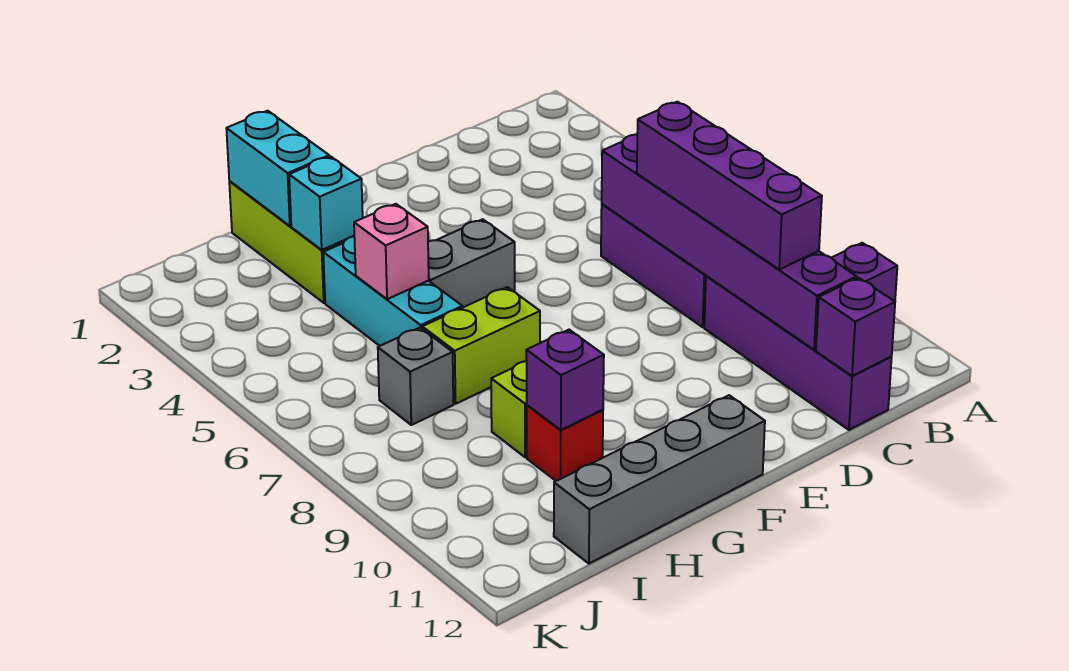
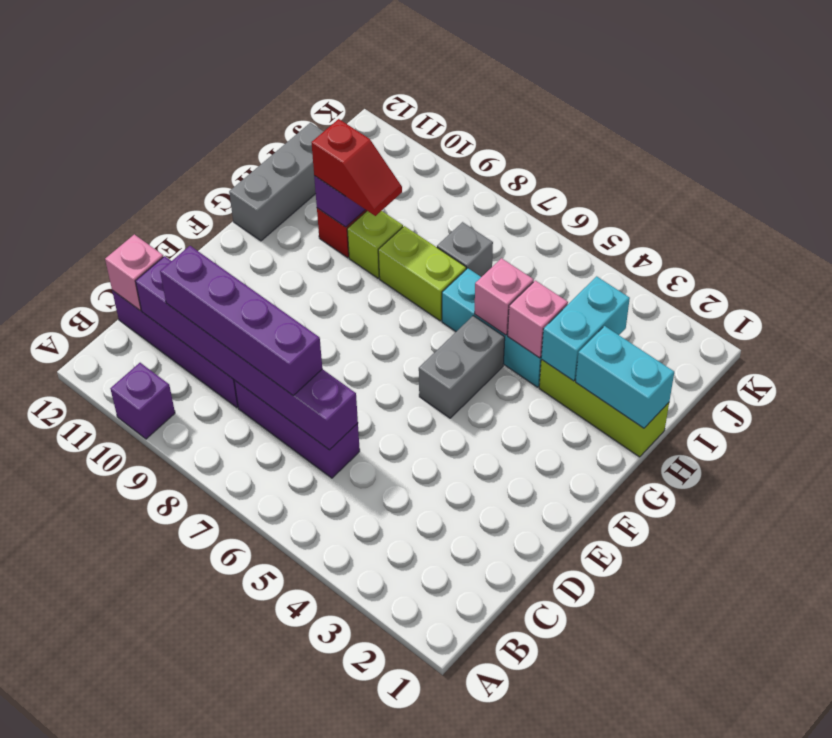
purple 1x1 brick [816,278,895,376] -> pink 1x1 brick [105,234,163,310]
grey 1x4 brick [554,395,765,564] -> grey 1x3 brick [229,123,324,241]
lime 1x2 brick [422,287,540,404] -> lime 1x2 brick turned to [378,226,466,321]
cyan 1x1 brick [289,156,363,250] -> cyan 1x2 brick [541,276,630,381]
none -> pink 1x1 brick [508,280,568,358]
none -> red 1x2 slope [311,119,402,216]

